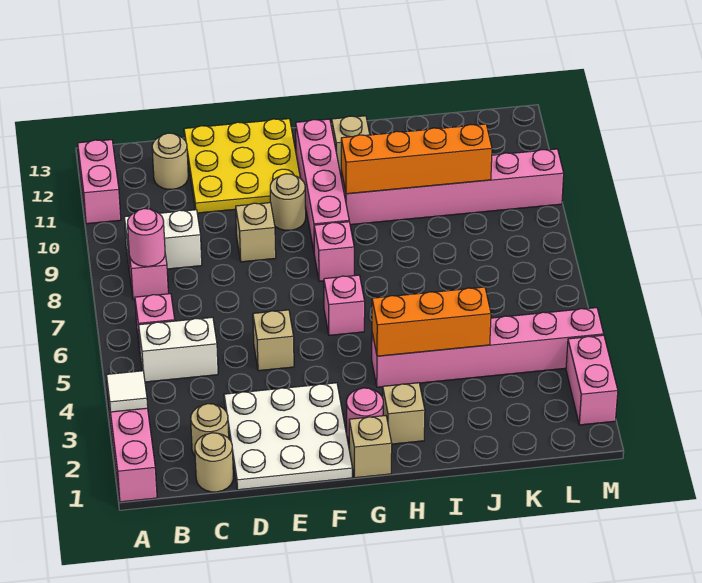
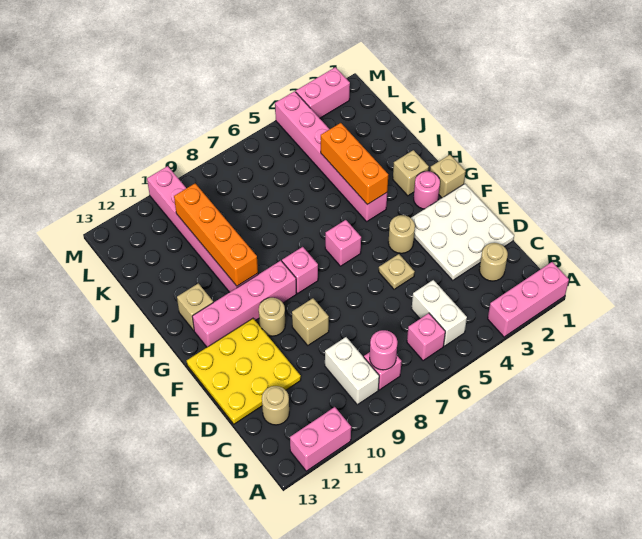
white 1x1 tile [106,371,148,412] -> none
tan 1x1 round brick [195,433,233,492] -> tan 1x1 round brick moved to [388,215,415,253]
tan 1x1 brick [253,310,294,371] -> tan 1x1 plate [379,254,415,289]

